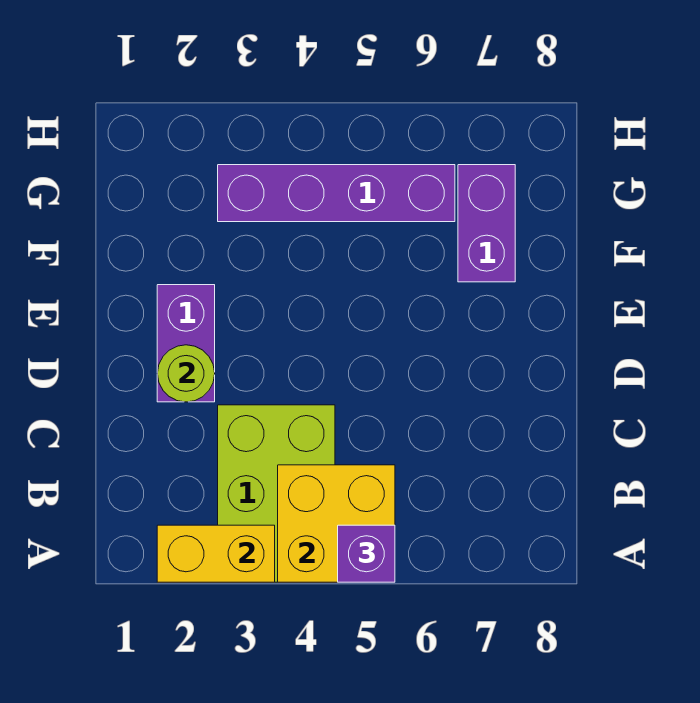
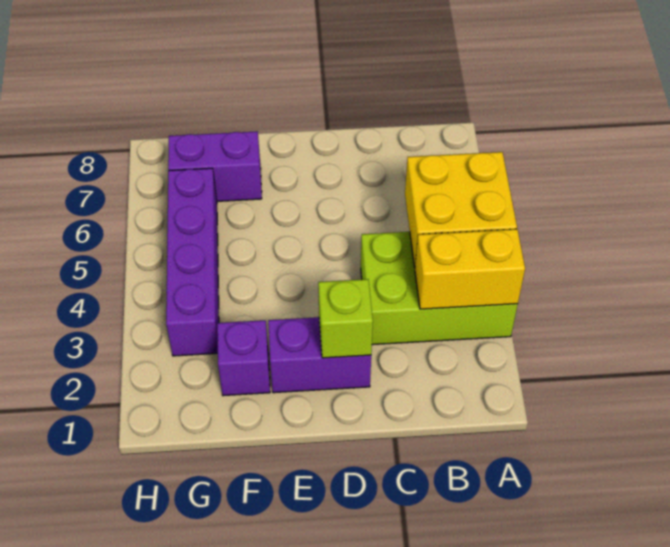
yellow 1x2 brick [157,525,275,582] -> yellow 1x2 brick turned to [415,229,525,309]
purple 1x1 brick [338,525,395,582] -> purple 1x1 brick moved to [217,320,270,396]
lime 1x1 round brick [157,345,215,402] -> lime 1x1 brick [318,279,373,358]

